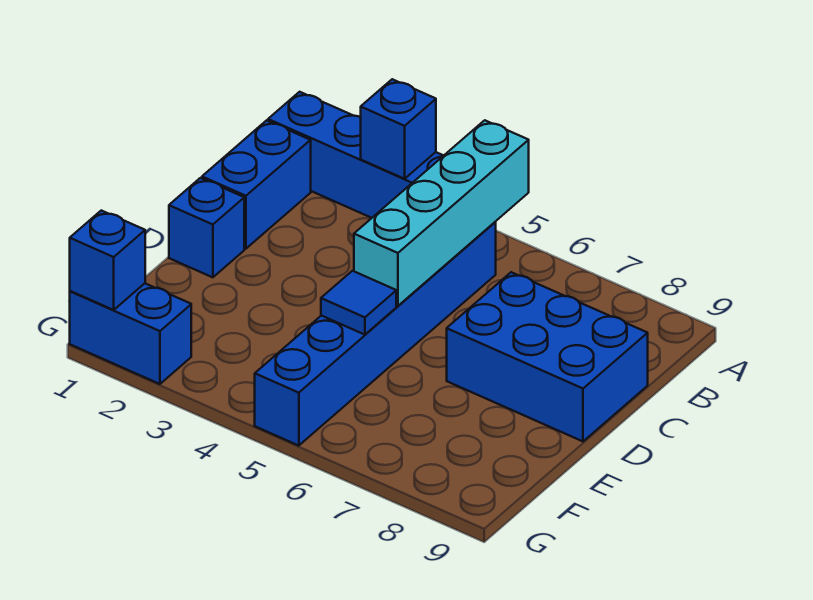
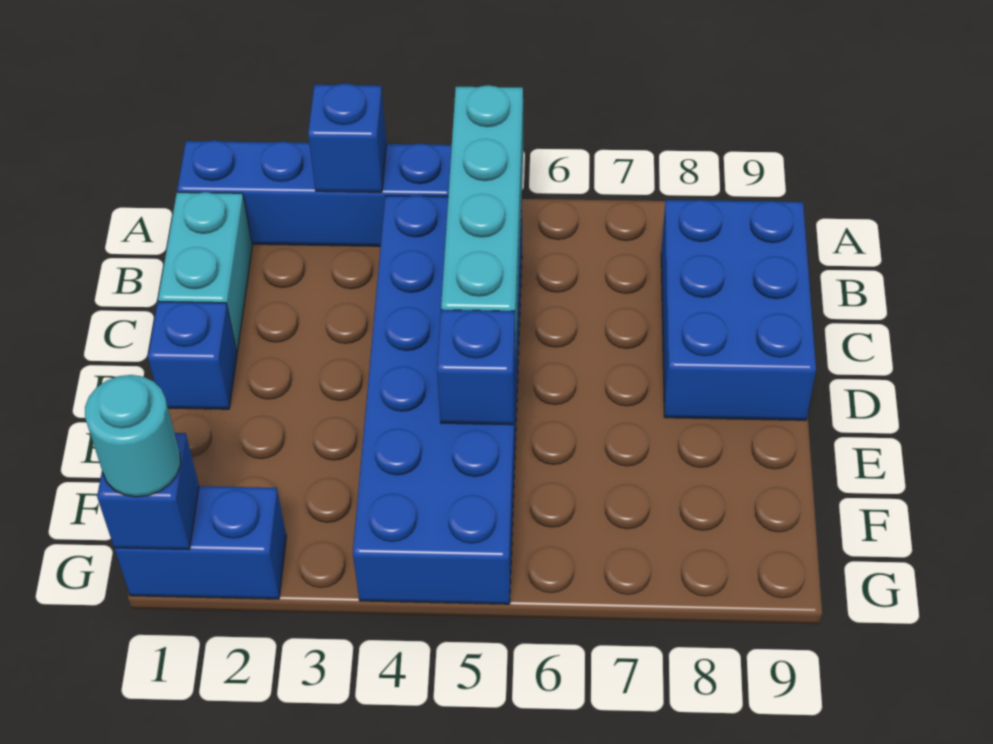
blue 1x2 brick [202,121,311,249] -> cyan 1x2 brick [158,192,252,352]
blue 1x6 brick [255,222,496,446] -> blue 2x6 brick [353,195,522,604]
blue 2x3 brick [447,272,648,441] -> blue 2x3 brick turned to [661,200,816,420]
blue 1x1 tile [321,271,396,335] -> blue 1x1 brick [437,310,516,425]
none -> cyan 1x1 round brick [85,375,181,497]

